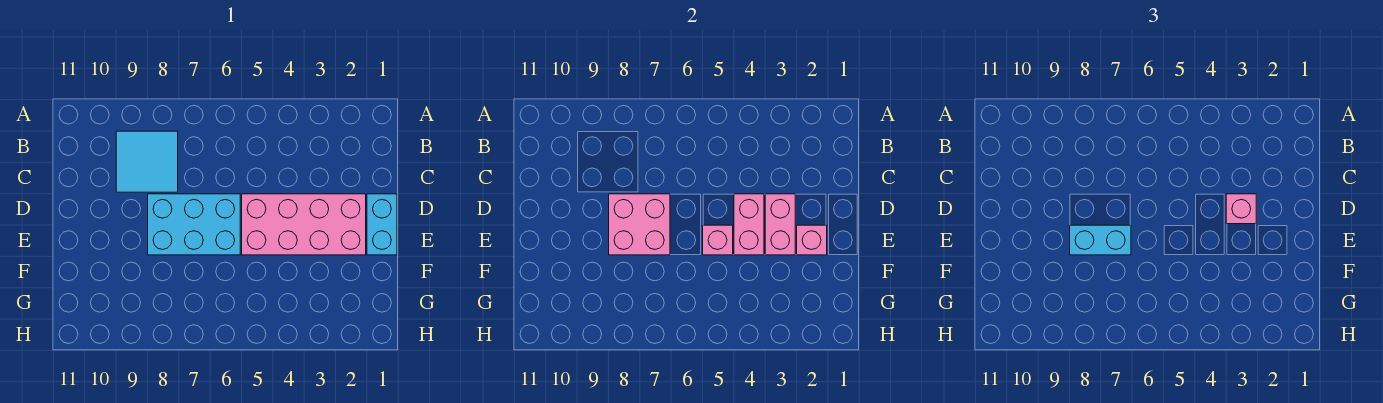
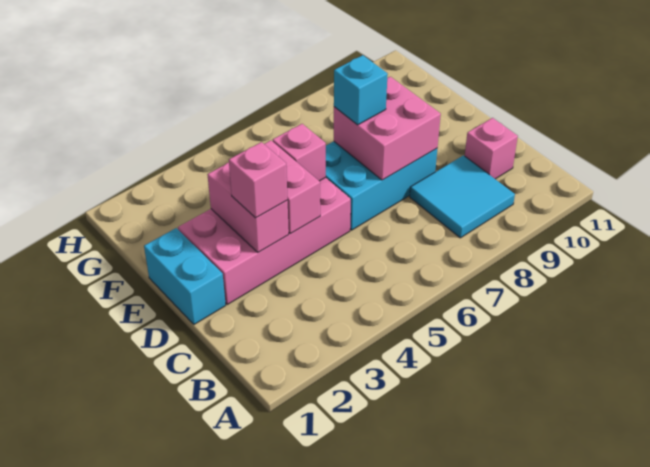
pink 1x1 brick [797,225,827,255] -> pink 1x1 brick moved to [465,118,518,179]
cyan 1x2 brick [1070,225,1131,255] -> cyan 1x1 brick [334,55,388,125]

